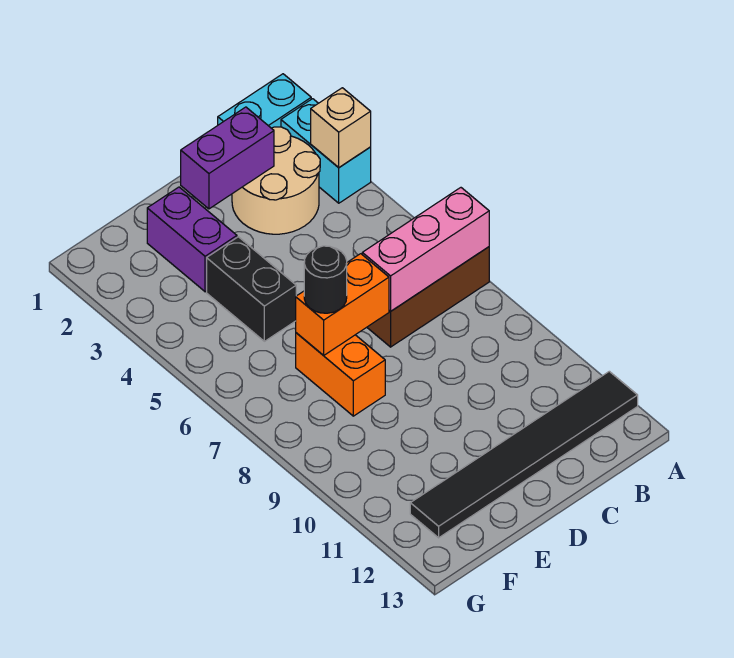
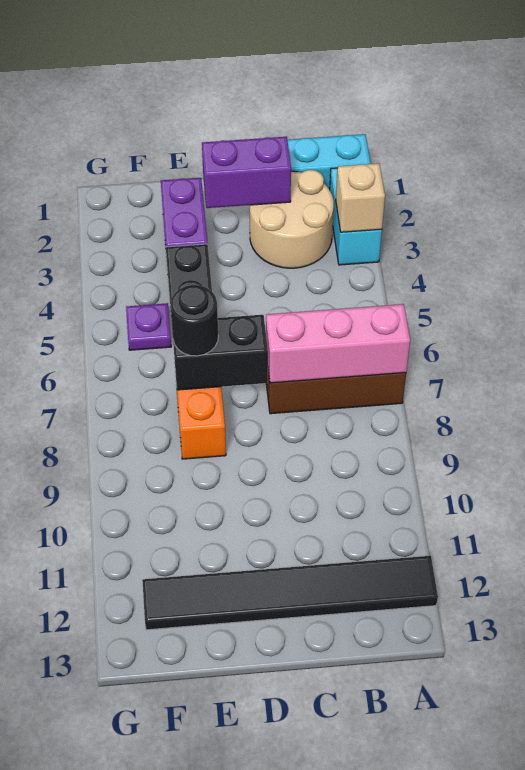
orange 1x2 brick [296,254,389,355] -> black 1x2 brick [173,315,268,390]
none -> purple 1x1 plate [126,303,171,350]

